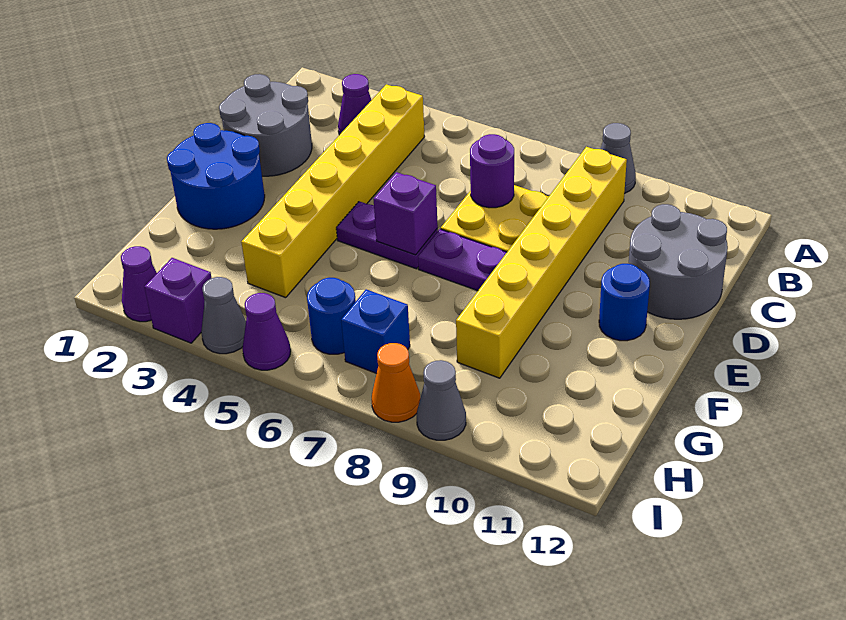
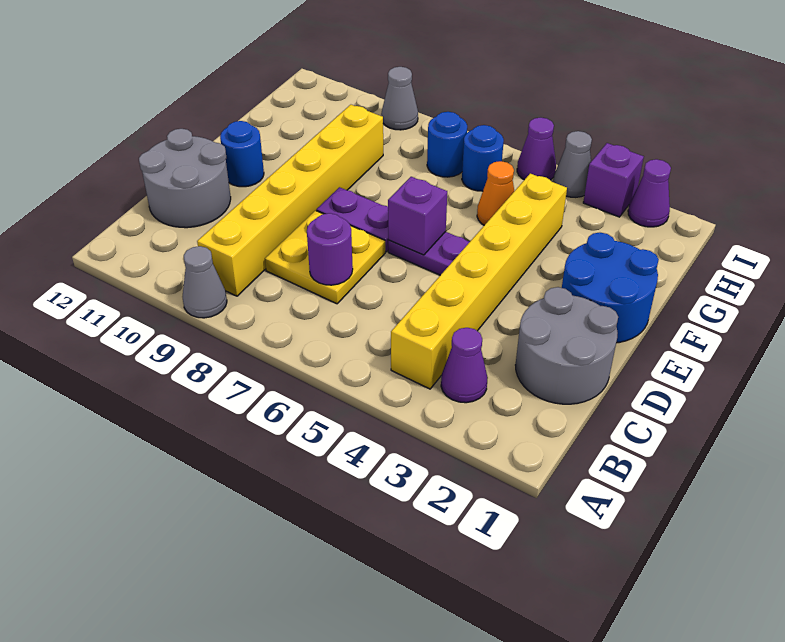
blue 1x1 brick [341,289,410,374] -> blue 1x1 round brick [427,112,467,177]
orange 1x1 cone [372,343,420,422] -> orange 1x1 cone moved to [477,161,514,225]

